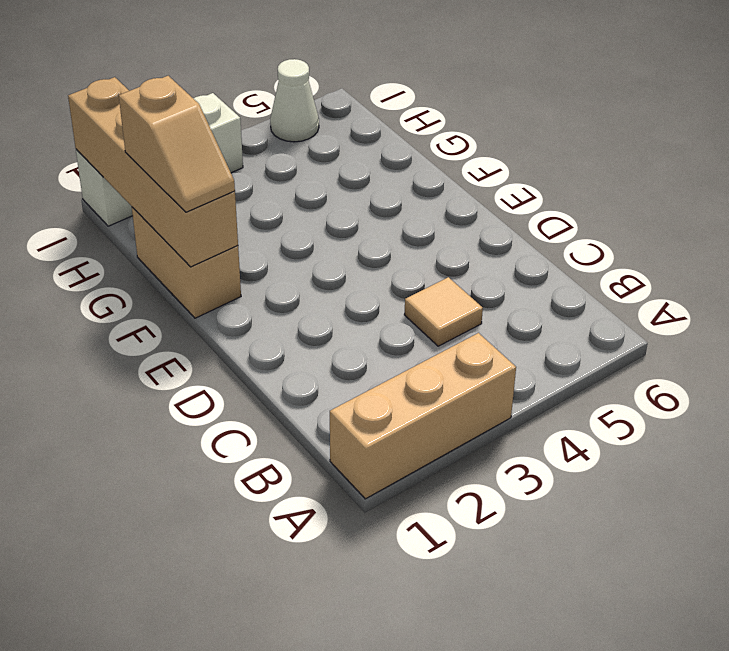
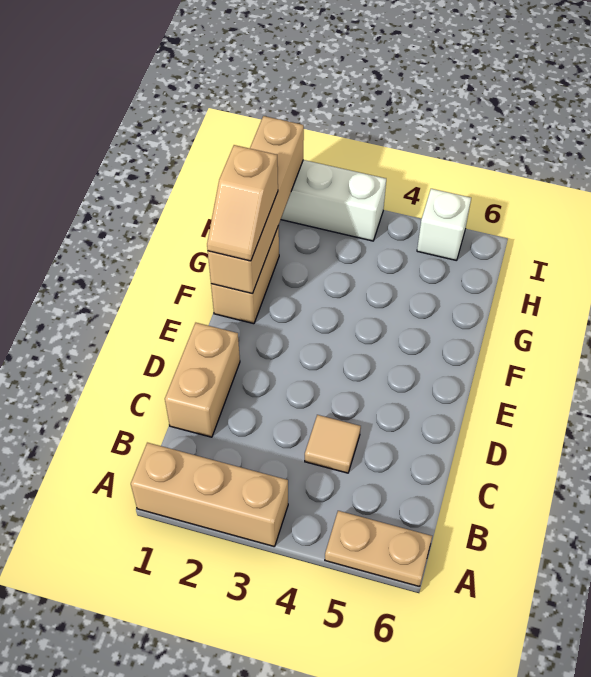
none -> tan 1x2 plate [325,511,432,587]
none -> tan 1x2 brick [165,323,240,437]
white 1x1 cone [270,59,319,142] -> white 1x1 brick [417,189,471,261]

